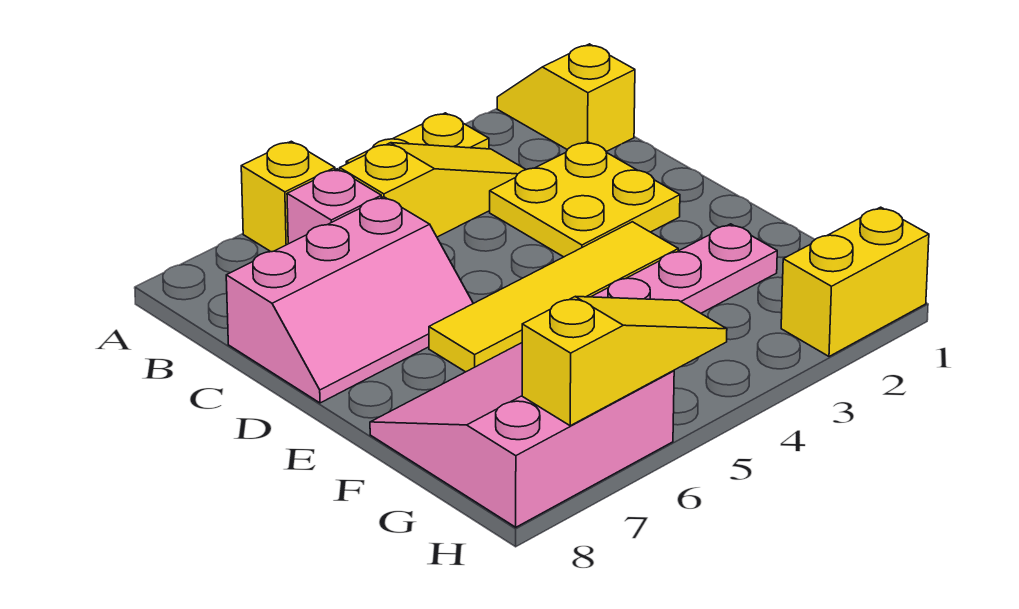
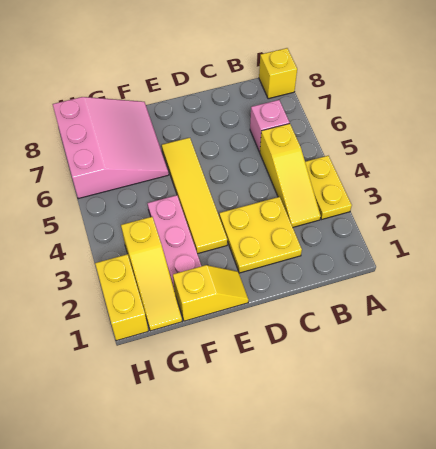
yellow 1x2 slope [497,44,635,152] -> yellow 1x2 slope moved to [173,265,248,321]
yellow 1x1 brick [241,141,335,252] -> yellow 1x1 brick moved to [259,48,297,99]
pink 2x3 slope [226,197,473,403] -> none
yellow 1x3 slope [522,297,727,426] -> yellow 1x3 slope moved to [121,217,182,331]

